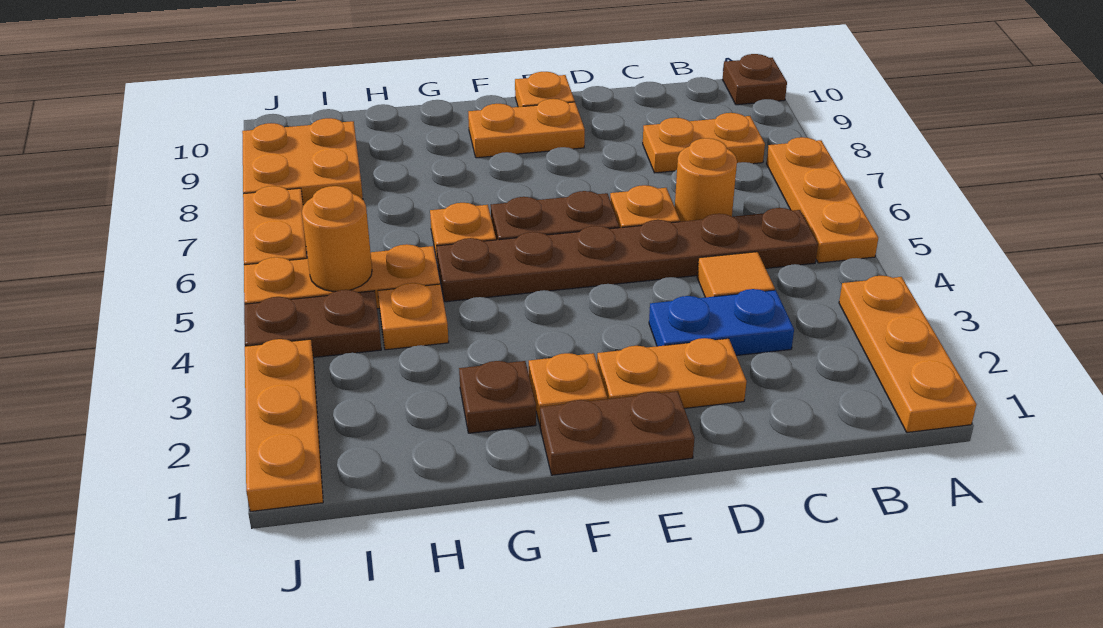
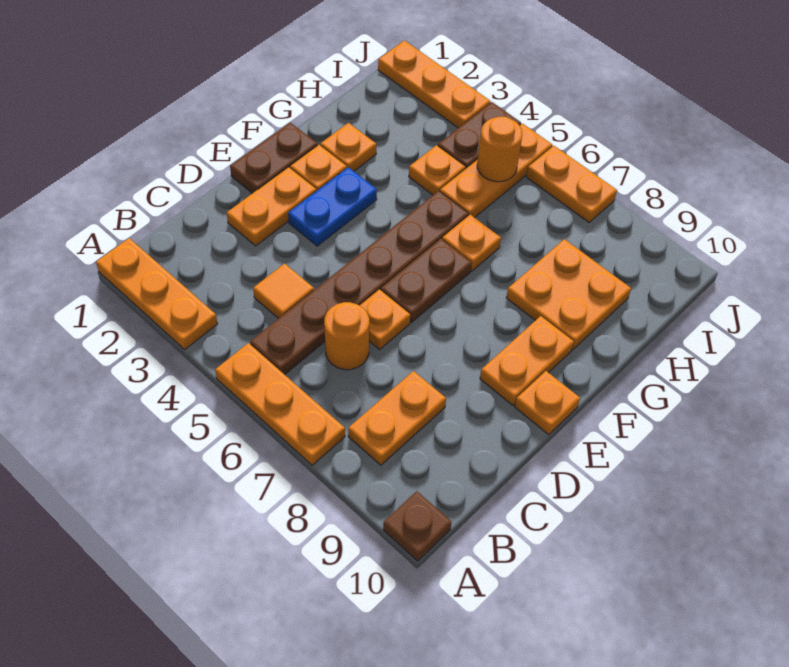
blue 1x2 plate [649,289,794,356] -> blue 1x2 plate moved to [288,167,377,246]
brown 1x1 plate [459,361,536,433] -> orange 1x1 plate [320,123,376,171]
orange 2x2 plate [242,118,363,206] -> orange 2x2 plate moved to [506,239,631,349]

